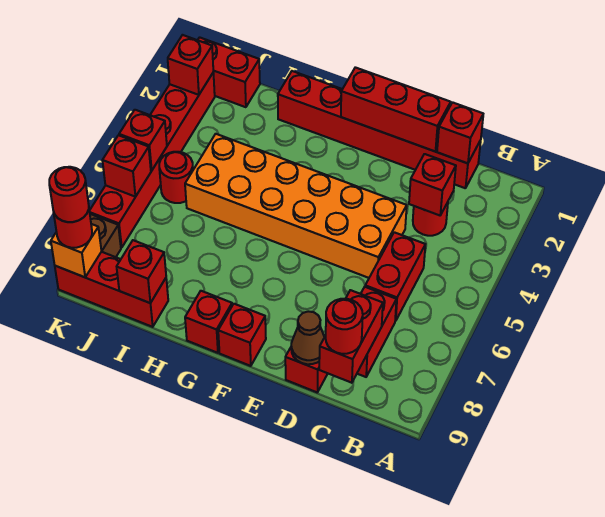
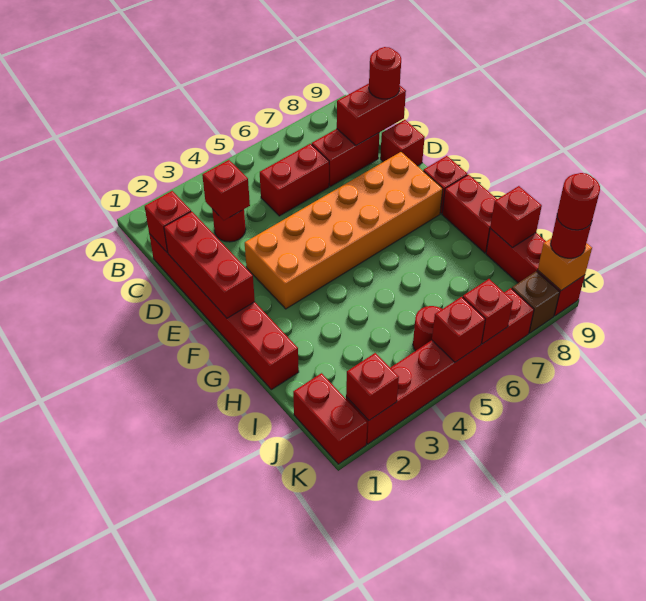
orange 2x6 brick [185,134,407,278] -> orange 2x6 brick turned to [245,152,443,309]
brown 1x1 cone [291,311,324,364] -> none
red 1x1 brick [185,291,232,353] -> red 1x2 brick [442,175,497,253]

